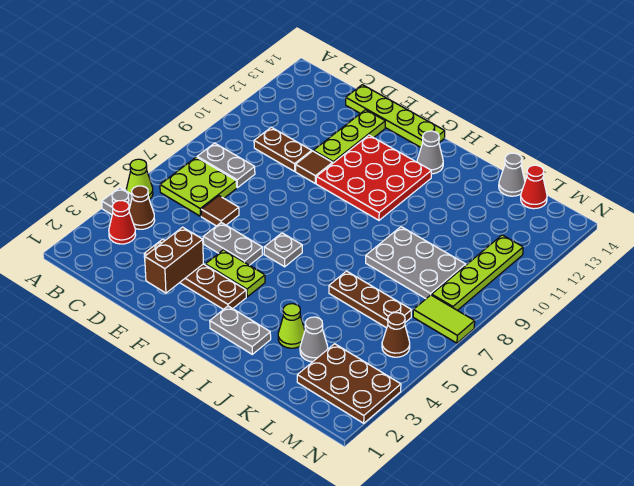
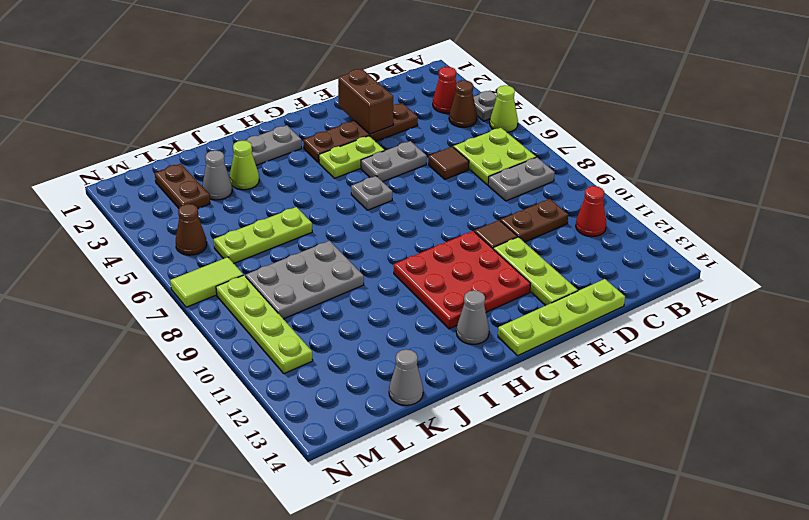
brown 1x3 plate [329,271,412,328] -> lime 1x3 plate [214,207,312,263]
brown 2x3 plate [297,344,401,423] -> brown 1x2 plate [155,164,210,209]
red 1x1 cone [521,165,547,209] -> red 1x1 cone moved to [576,186,606,237]

